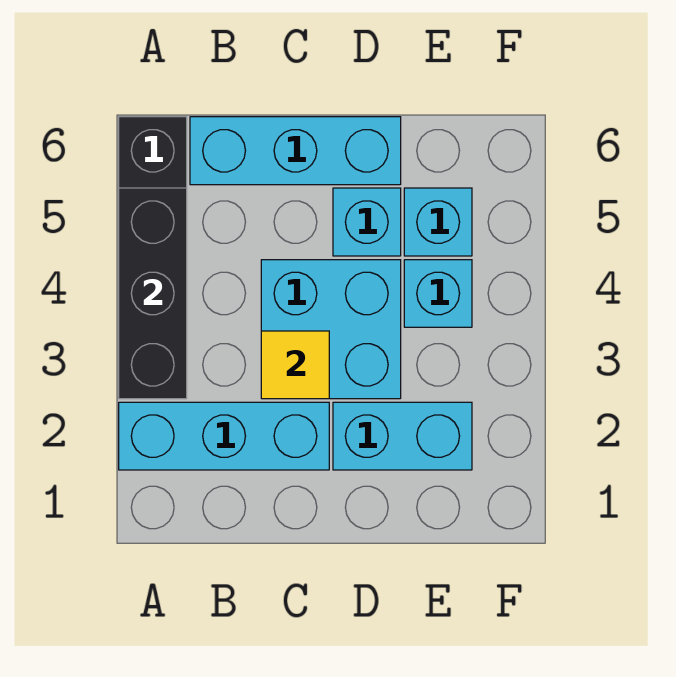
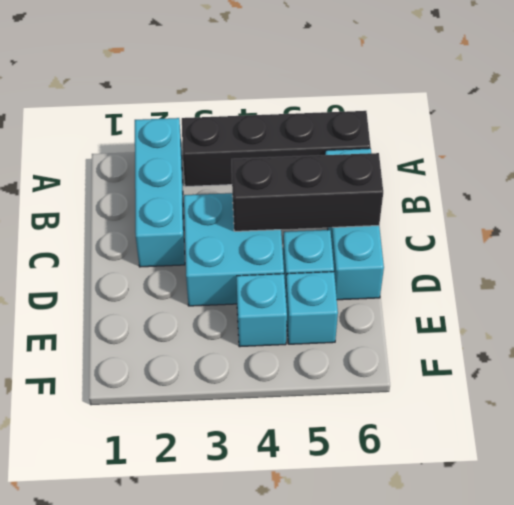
black 1x3 brick [119,188,187,399] -> black 1x3 brick moved to [232,153,383,231]
yellow 1x1 tile [261,331,329,399] -> none
cyan 1x2 brick [333,402,472,470] -> none

